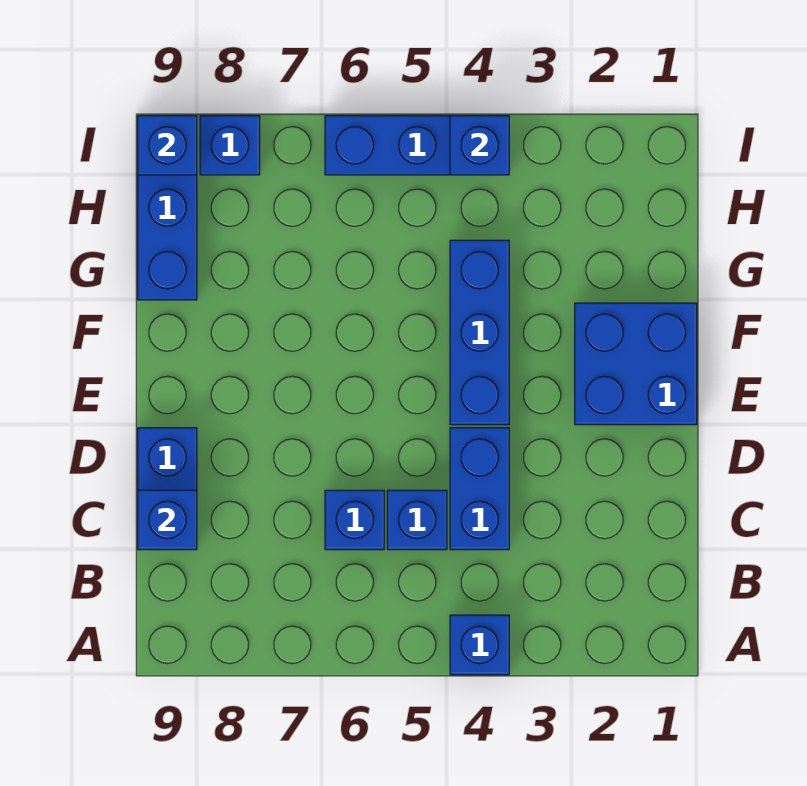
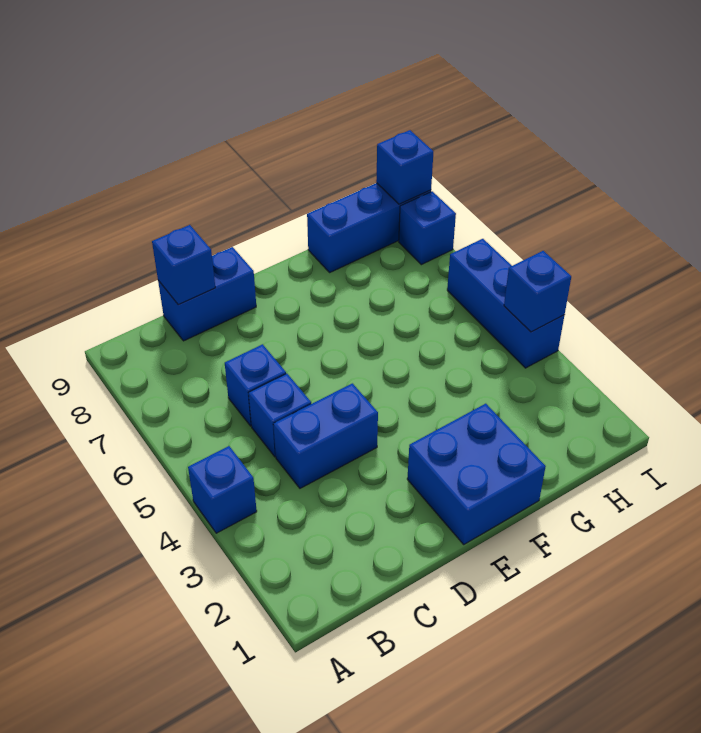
blue 1x3 brick [450,240,509,425] -> none

